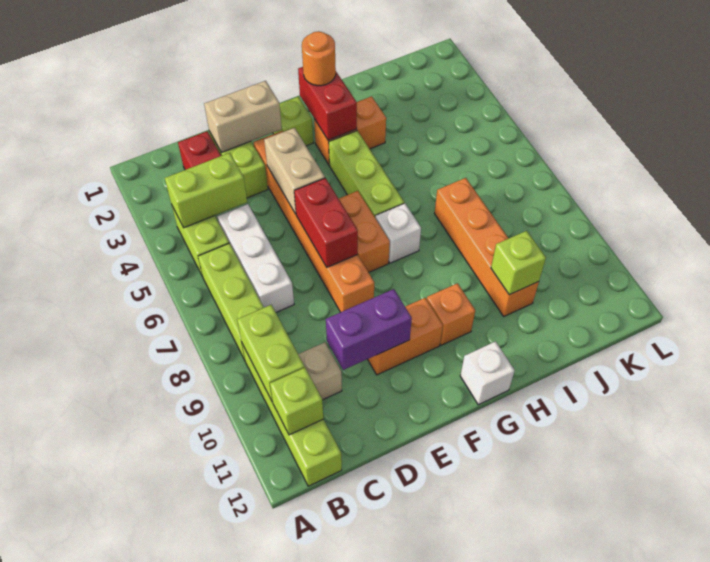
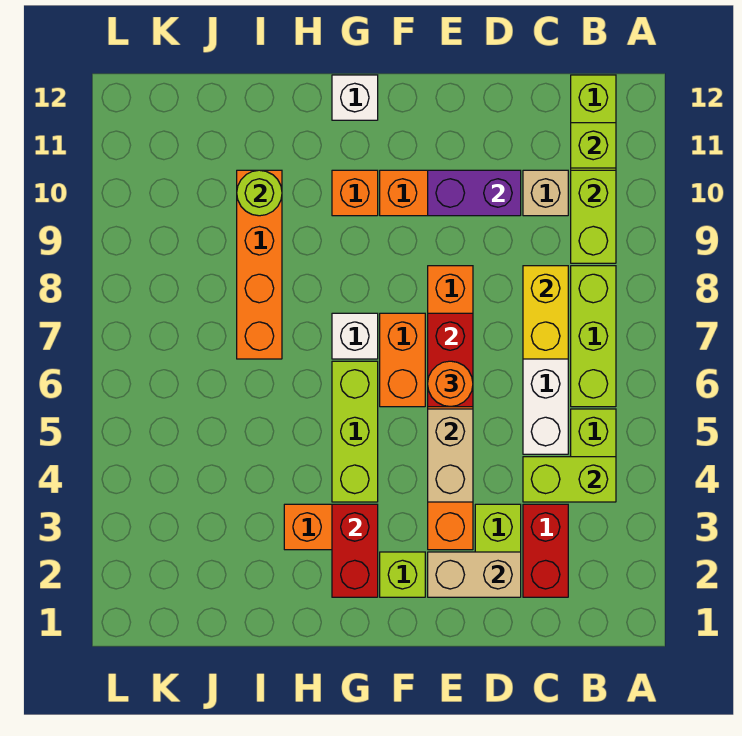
none -> yellow 1x2 brick [523,266,568,359]
orange 1x1 round brick [302,31,336,86] -> orange 1x1 round brick moved to [428,361,473,407]
lime 1x1 brick [491,231,546,295] -> lime 1x1 round brick [237,170,282,216]

